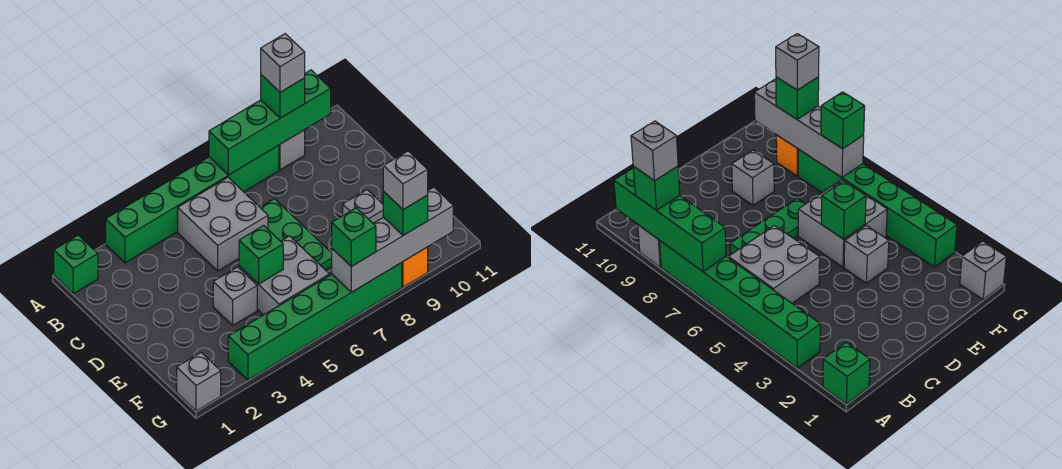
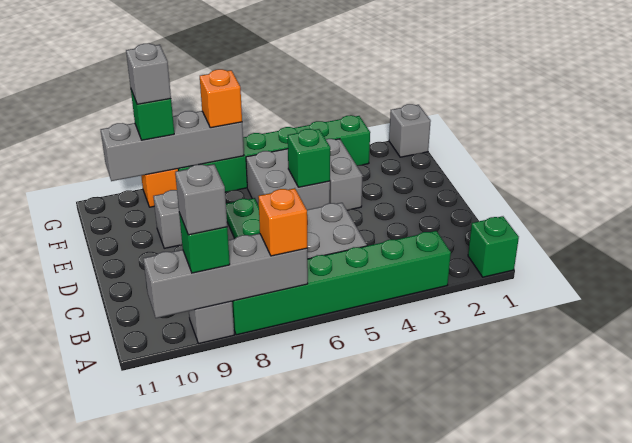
green 1x4 brick [209,70,331,175] -> grey 1x4 brick [143,233,308,318]
none -> orange 1x1 brick [258,188,307,256]
grey 1x1 brick [213,267,257,325] -> grey 1x2 brick [326,139,363,210]
green 1x1 brick [332,208,376,266] -> orange 1x1 brick [200,69,242,128]

